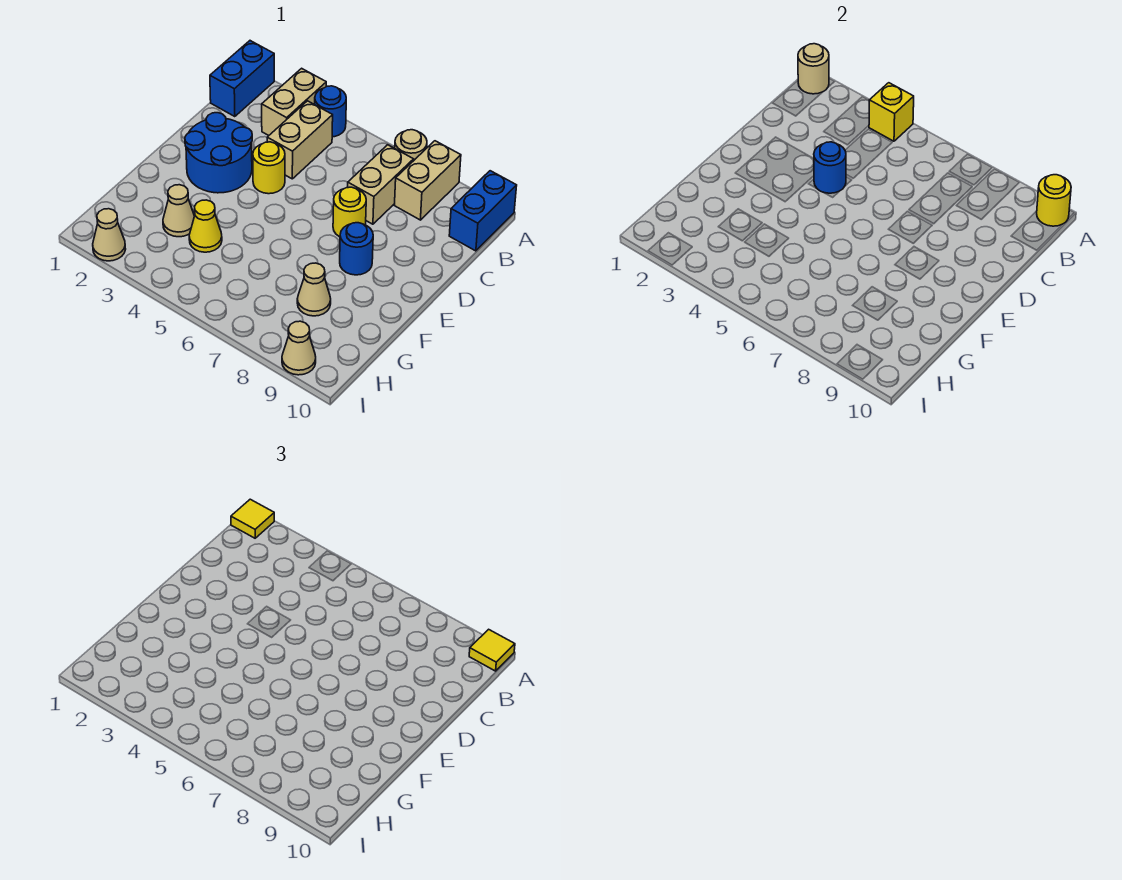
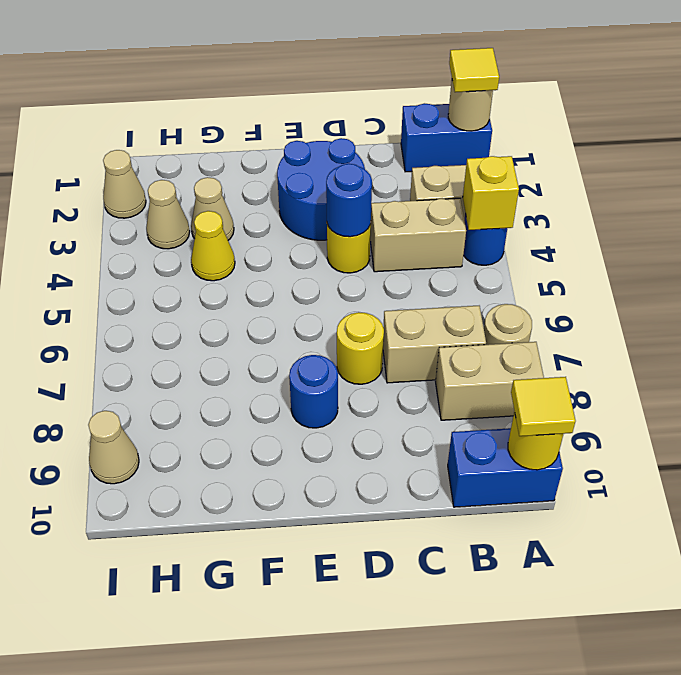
tan 1x1 cone [297,263,331,316] -> tan 1x1 cone moved to [146,180,190,249]

